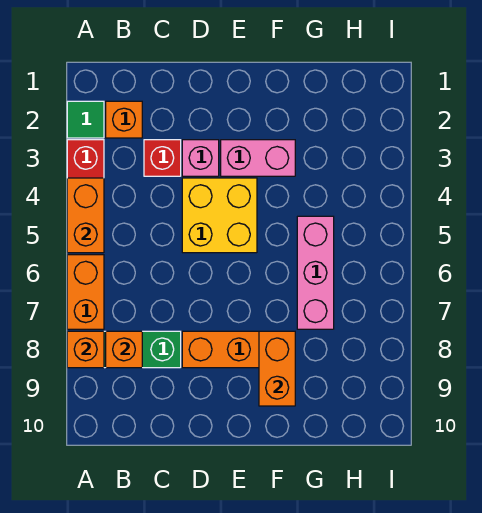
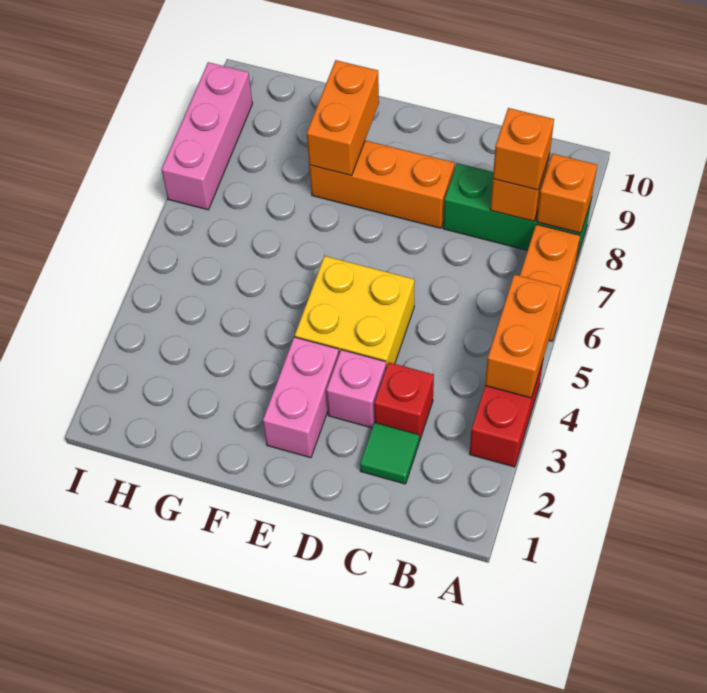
green 1x1 tile [67,101,104,138] -> green 1x1 tile moved to [360,423,419,484]
orange 1x1 brick [106,101,142,138] -> orange 1x1 brick moved to [493,108,554,190]
pink 1x2 brick [221,140,295,176] -> pink 1x2 brick turned to [263,337,339,458]
pink 1x3 brick [297,216,334,329] -> pink 1x3 brick moved to [162,62,252,210]

